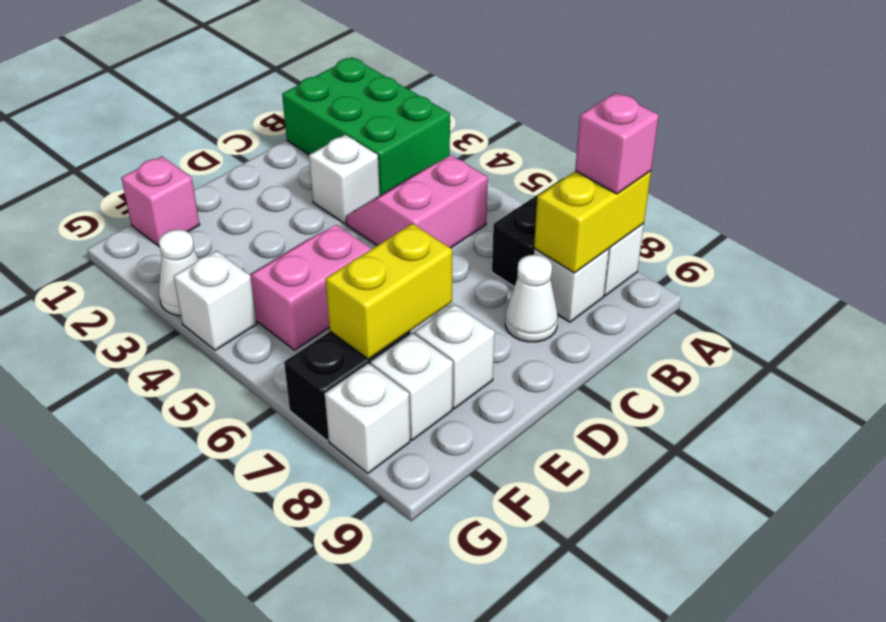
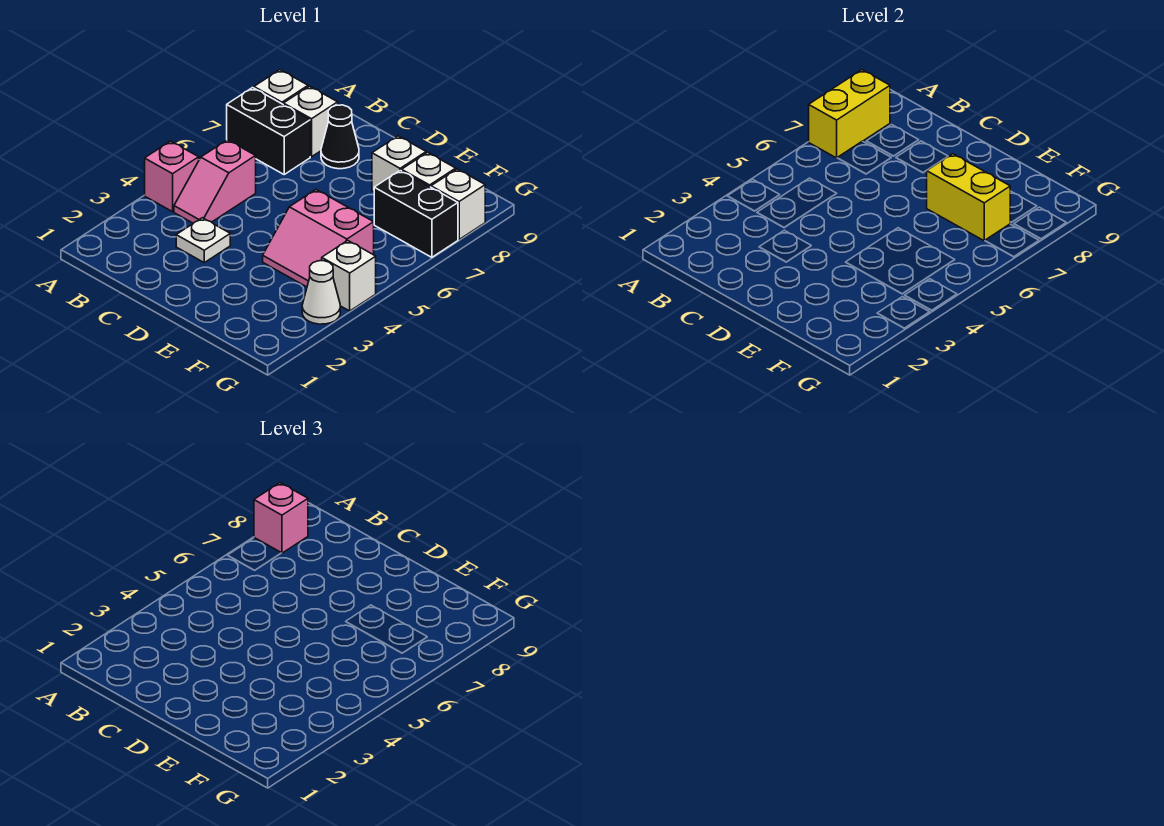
green 2x3 brick [282,57,450,195] -> none
yellow 1x2 brick [534,171,651,273] -> yellow 1x2 brick turned to [809,70,890,158]
pink 2x2 slope [346,155,488,248] -> pink 1x2 slope [174,140,256,223]
white 1x1 brick [309,135,380,224] -> white 1x1 plate [176,218,230,263]
white 1x1 cone [505,255,558,342] -> black 1x1 cone [321,105,359,169]
pink 1x1 brick [121,156,200,247] -> pink 1x1 brick moved to [145,141,199,212]

